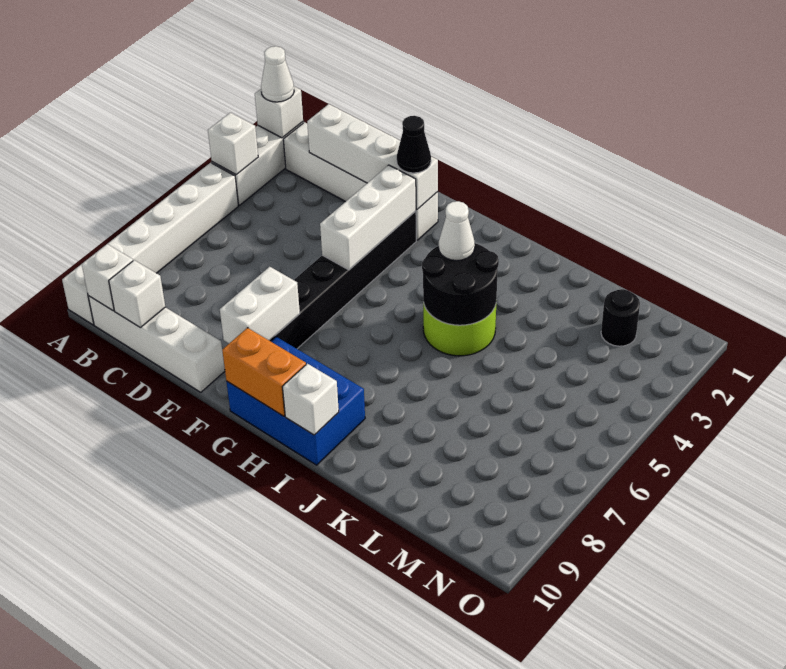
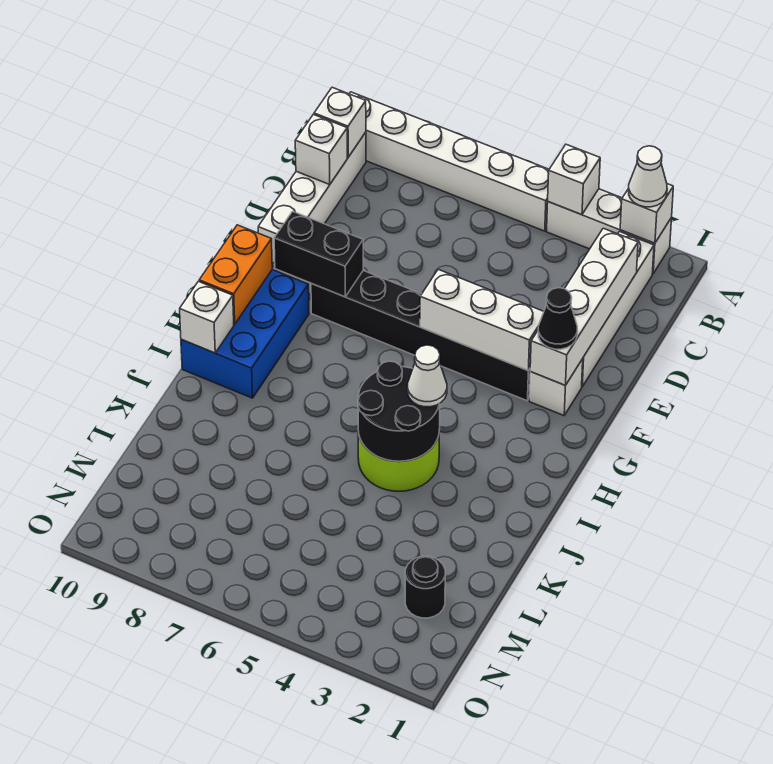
white 1x2 brick [220,267,300,343] -> black 1x2 brick [274,211,363,297]

